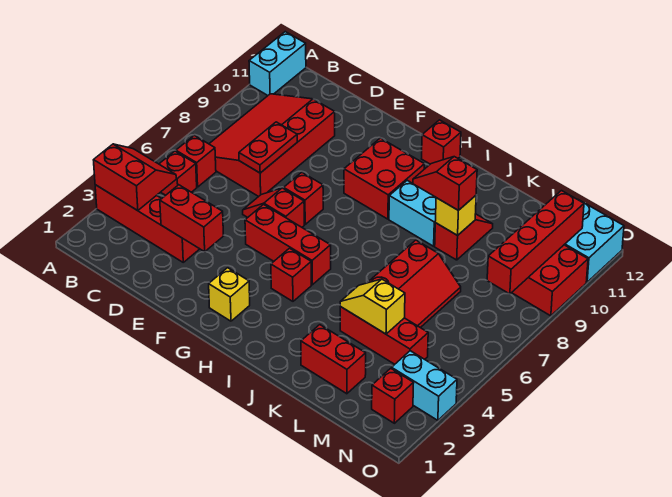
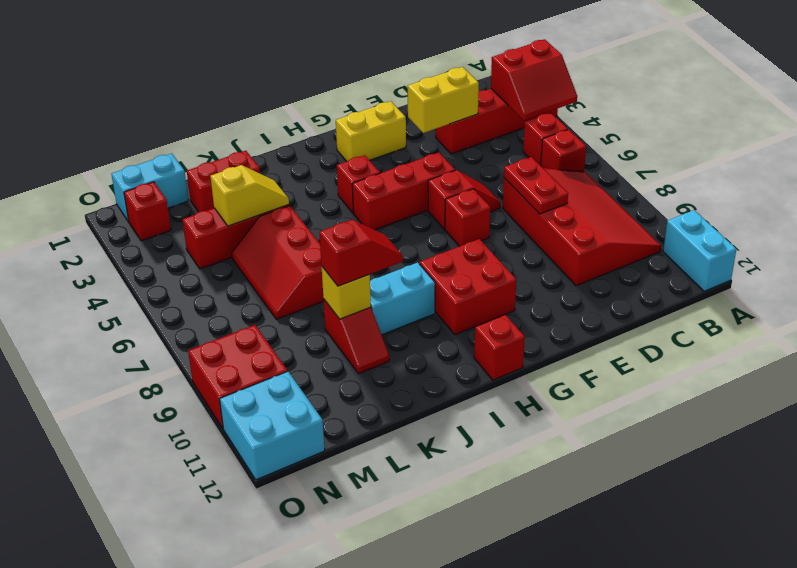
red 1x2 brick [160,185,223,252] -> yellow 1x2 brick [408,67,479,133]
yellow 1x1 brick [209,268,250,321] -> yellow 1x2 brick [336,101,406,161]
cyan 1x2 brick [392,351,457,420] -> cyan 1x2 brick moved to [111,153,188,222]
red 1x4 brick [487,191,584,294] -> none

